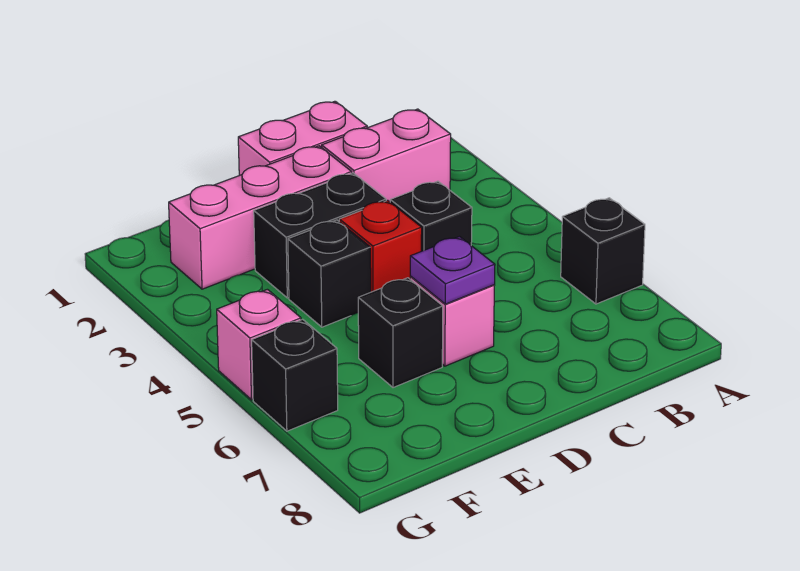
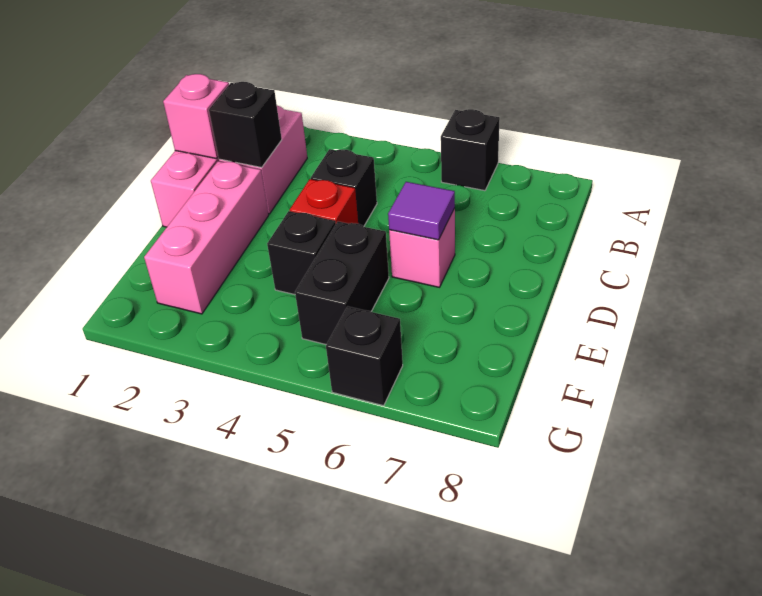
black 1x2 brick [254,173,386,298] -> black 1x2 brick moved to [295,221,389,344]
purple 1x1 plate [410,237,495,304] -> purple 1x1 tile [388,182,455,240]
black 1x1 brick [358,278,443,388] -> black 1x1 brick moved to [209,82,282,168]
pink 1x1 brick [217,289,301,400] -> pink 1x1 brick moved to [163,74,229,159]

